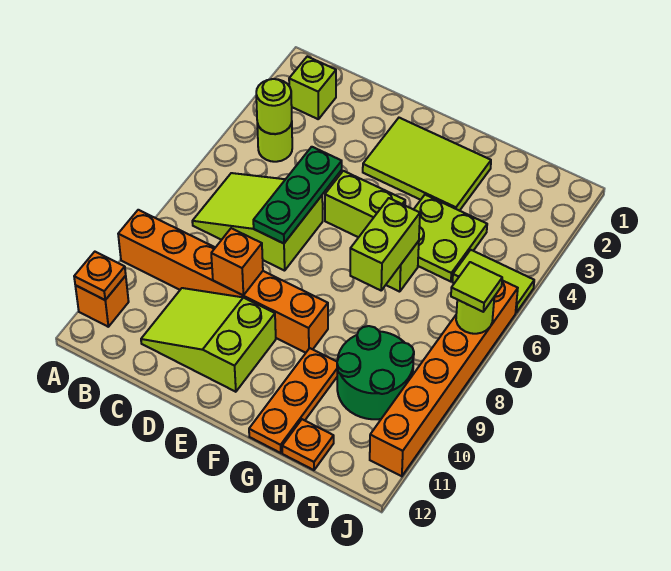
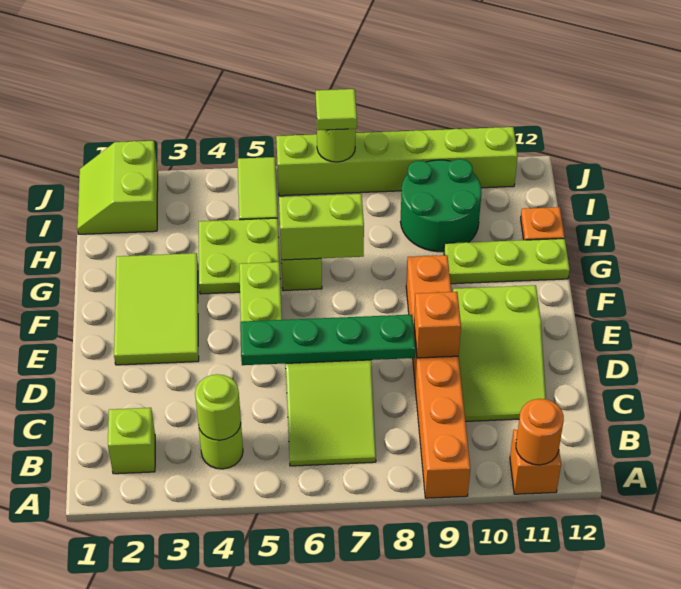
orange 1x1 plate [74,252,126,300] -> orange 1x1 round brick [516,399,564,465]
green 1x3 plate [253,147,342,244] -> green 1x4 plate [240,315,415,365]
orange 1x3 plate [249,348,337,453] -> lime 1x3 plate [444,239,570,284]
none -> lime 2x2 slope [77,141,158,234]
orange 1x6 brick [370,280,518,476] -> lime 1x6 brick [276,127,518,196]

